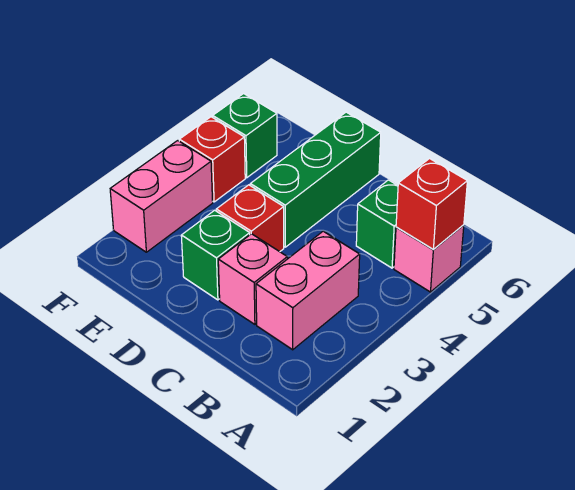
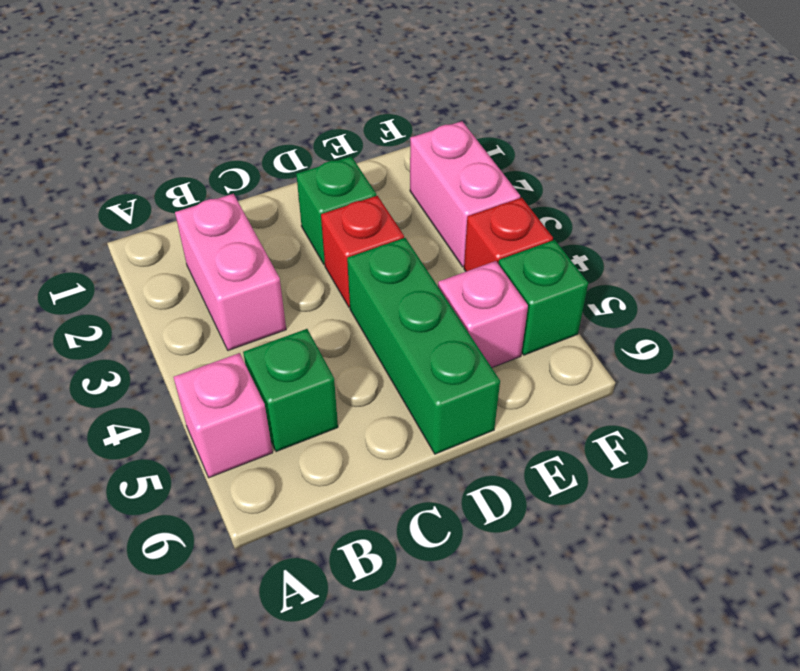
red 1x1 brick [396,159,467,249] -> none
pink 1x1 brick [218,234,287,324] -> pink 1x1 brick moved to [438,261,528,368]

